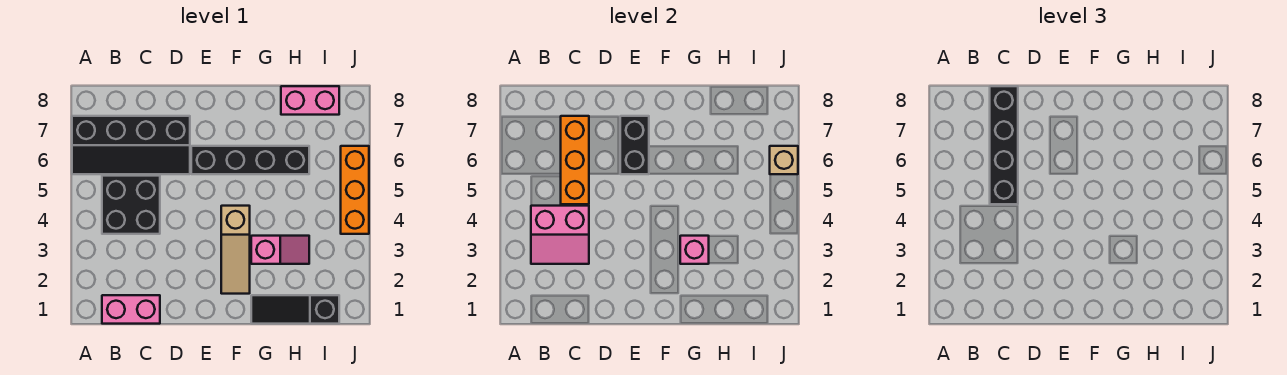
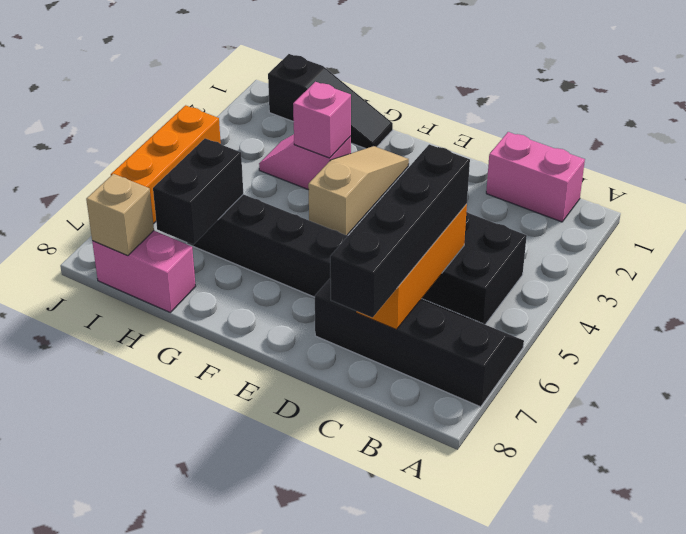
pink 2x2 slope [531,206,589,264] -> none
black 1x2 brick [620,116,649,174] -> black 1x2 brick moved to [153,138,243,244]
tan 1x1 brick [770,146,798,174] -> tan 1x1 brick moved to [86,174,154,256]

